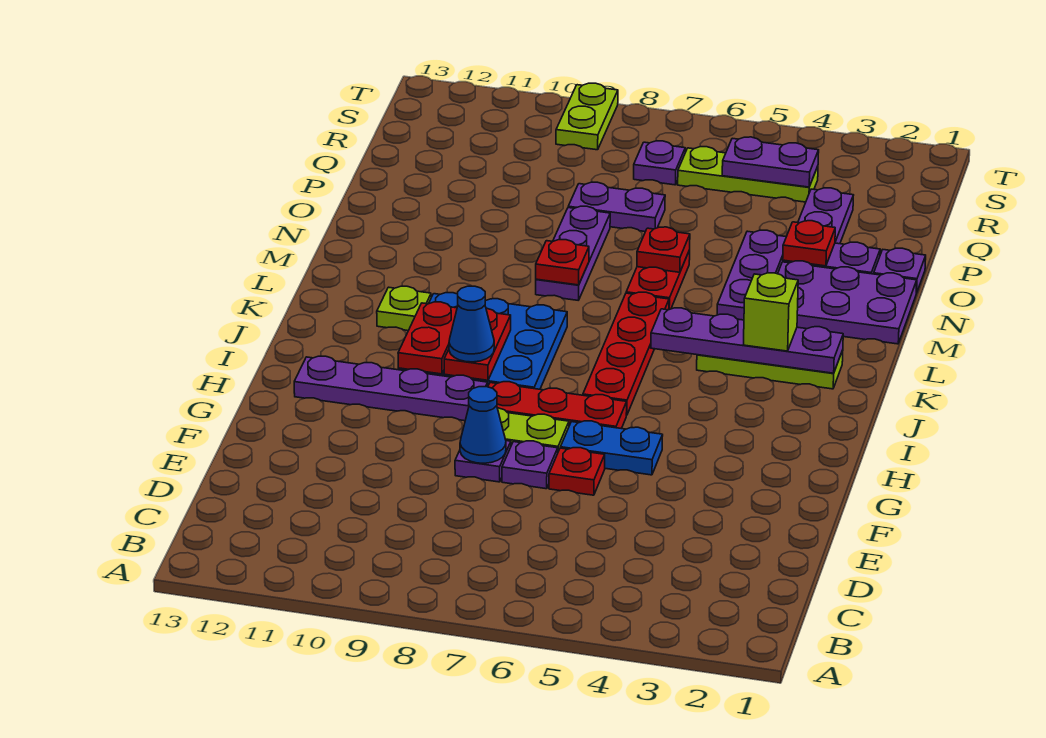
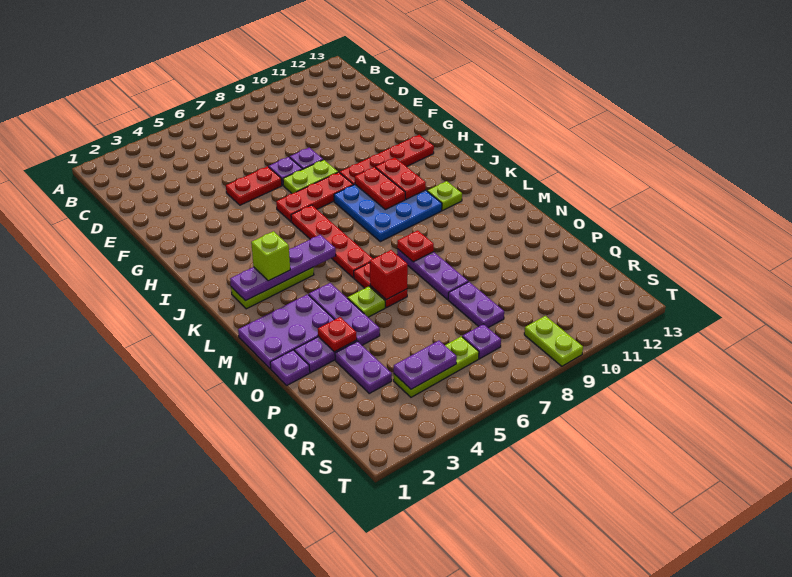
red 1x1 plate [549,448,605,495] -> red 1x2 plate [226,166,282,205]
blue 1x1 cone [460,387,506,463] -> none
blue 1x2 plate [560,421,663,475] -> none
purple 1x4 plate [294,356,488,421] -> red 1x4 plate [340,135,434,185]
blue 1x1 cone [449,286,494,362] -> none
none -> lime 1x1 plate [348,286,385,317]
red 1x1 plate [637,227,690,272] -> red 1x1 brick [370,250,408,300]
purple 1x2 plate [568,182,665,232] -> purple 1x2 plate turned to [448,282,504,328]

